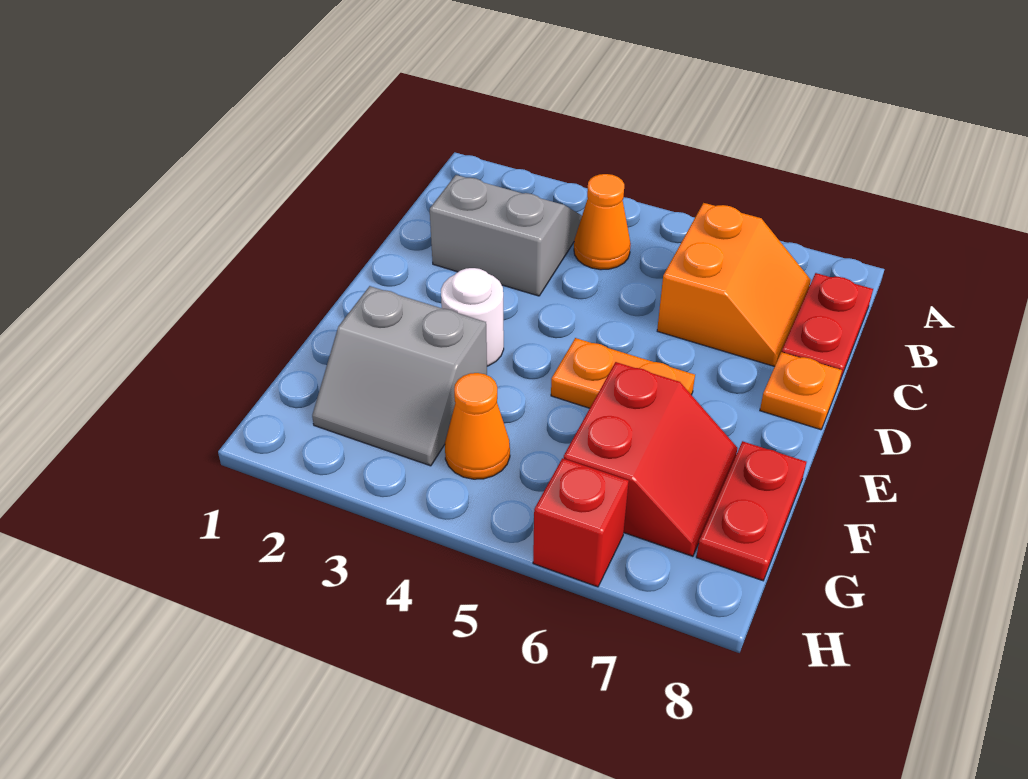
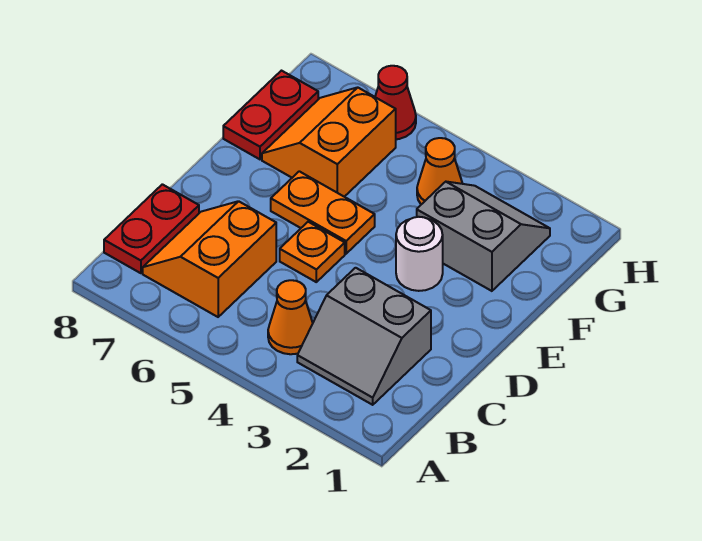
orange 1x1 plate [760,352,842,430] -> orange 1x1 plate moved to [280,222,345,282]
red 2x2 slope [564,362,737,556] -> orange 2x2 slope [262,88,396,197]
red 1x1 brick [533,458,629,587] -> red 1x1 cone [375,66,416,139]

